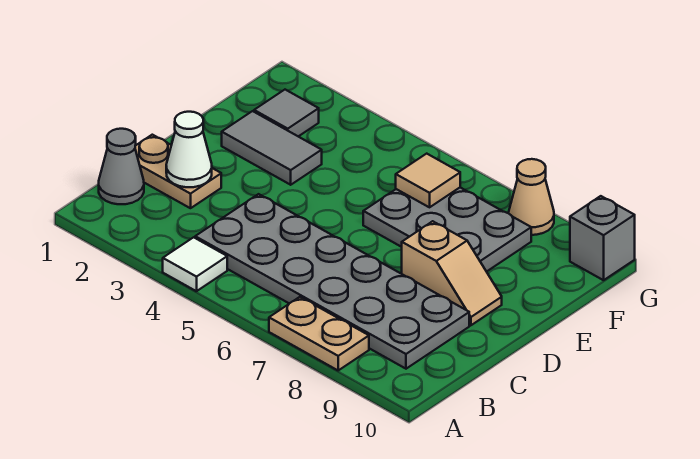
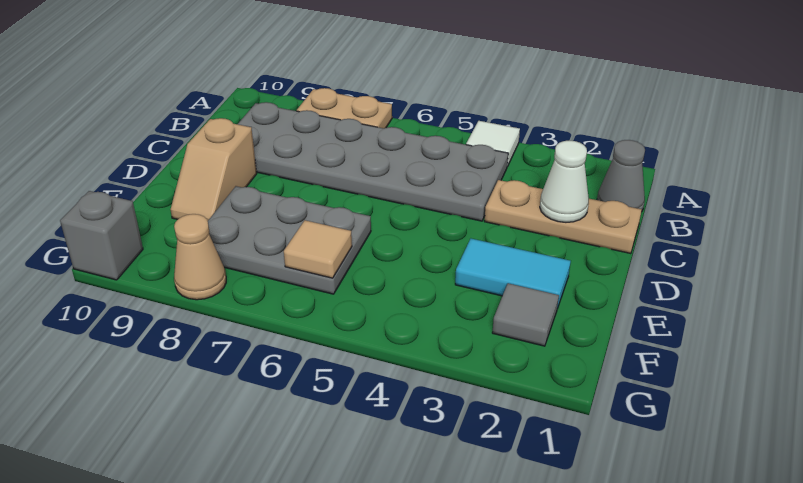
tan 1x2 plate [135,135,221,208] -> tan 1x3 plate [484,180,642,254]
tan 1x2 slope [402,221,502,325] -> tan 1x2 slope turned to [171,118,257,221]
grey 1x2 tile [222,111,322,185] -> cyan 1x2 tile [455,239,571,309]

